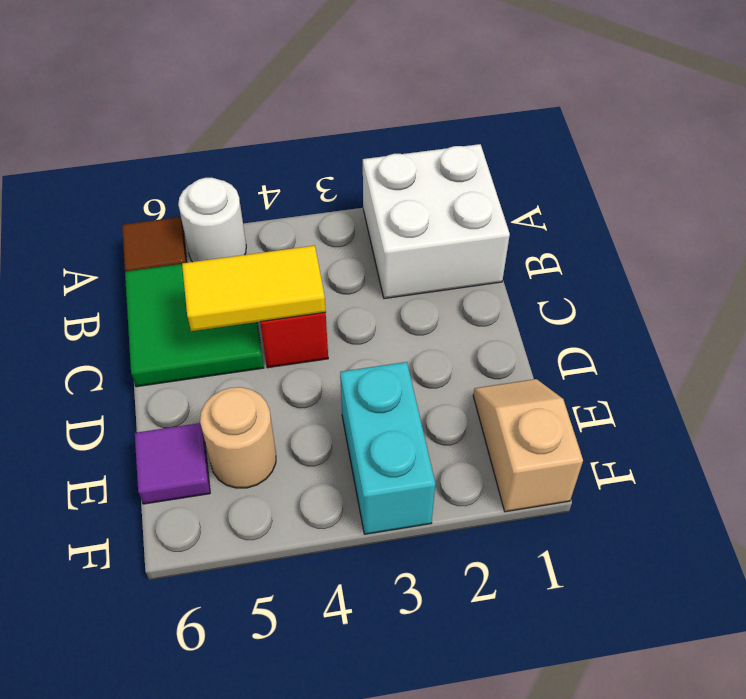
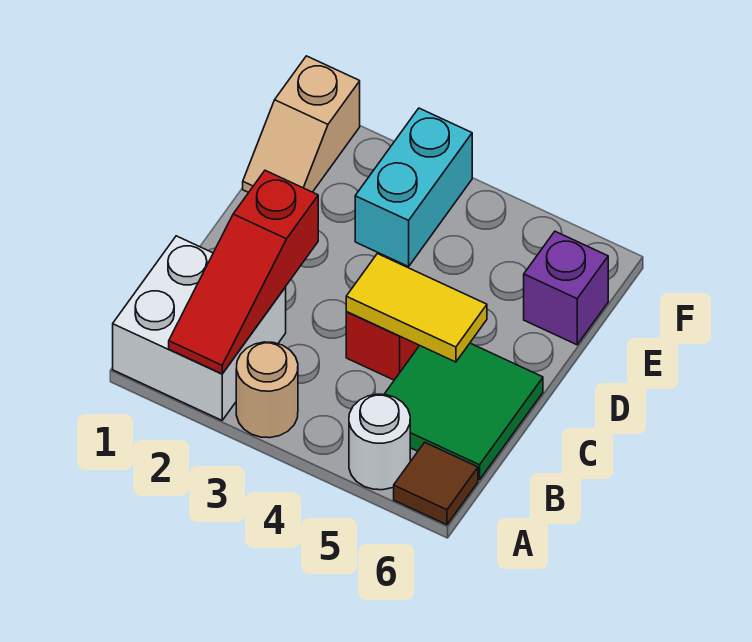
none -> red 1x3 slope [169,170,318,374]
tan 1x1 round brick [200,387,276,488] -> tan 1x1 round brick moved to [236,342,298,438]
purple 1x1 tile [135,423,210,504] -> purple 1x1 brick [524,231,608,345]

